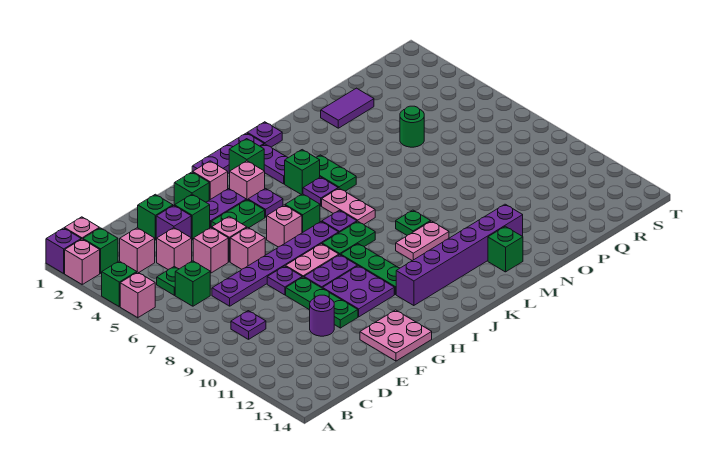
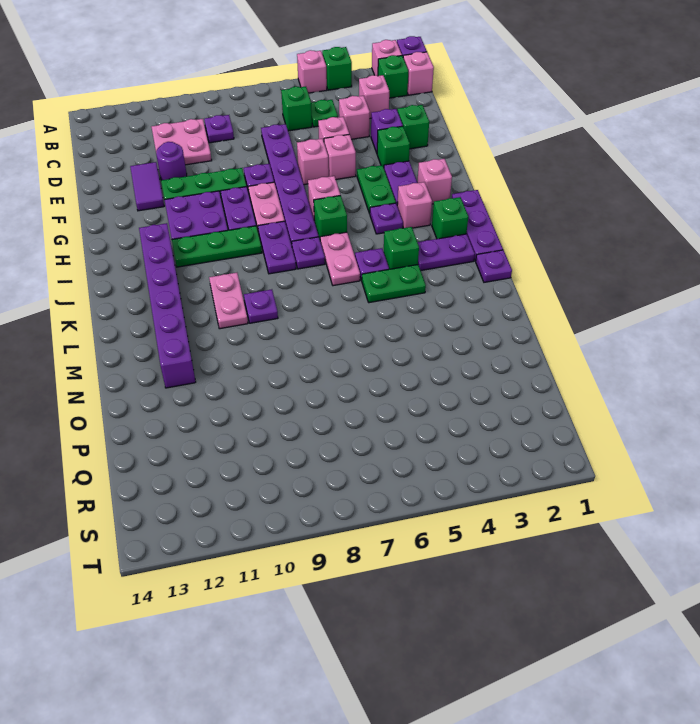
pink 2x2 plate [360,310,432,361] -> pink 2x2 plate moved to [152,119,212,165]
green 1x1 brick [174,172,209,205] -> none
green 1x2 plate [322,221,375,255] -> purple 1x2 plate [258,221,296,274]
pink 1x2 plate [322,188,375,224] -> pink 1x2 plate turned to [320,232,360,286]
green 1x1 plate [396,210,431,235] -> purple 1x1 plate [244,289,278,323]
green 1x1 brick [488,226,523,272] -> none
purple 1x2 tile [321,88,374,128] -> purple 1x2 tile moved to [130,162,164,211]
green 1x1 round brick [400,106,424,147] -> none

